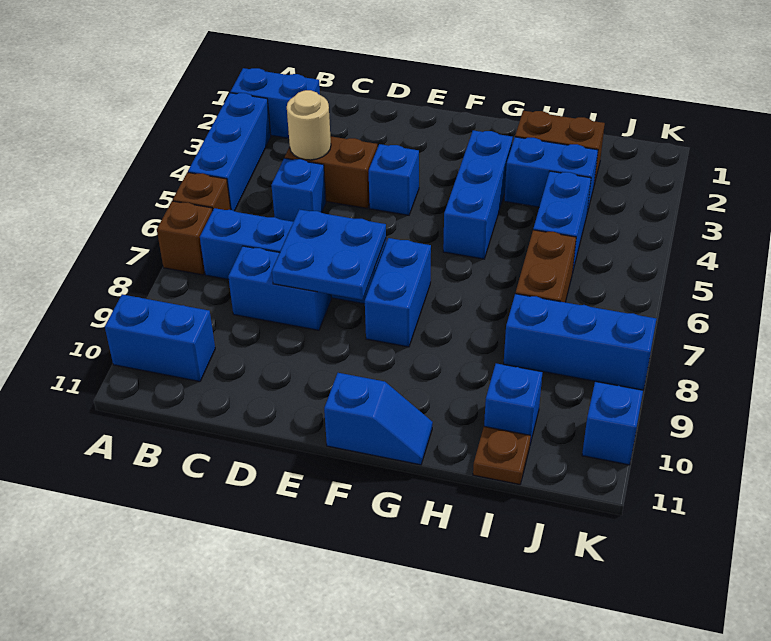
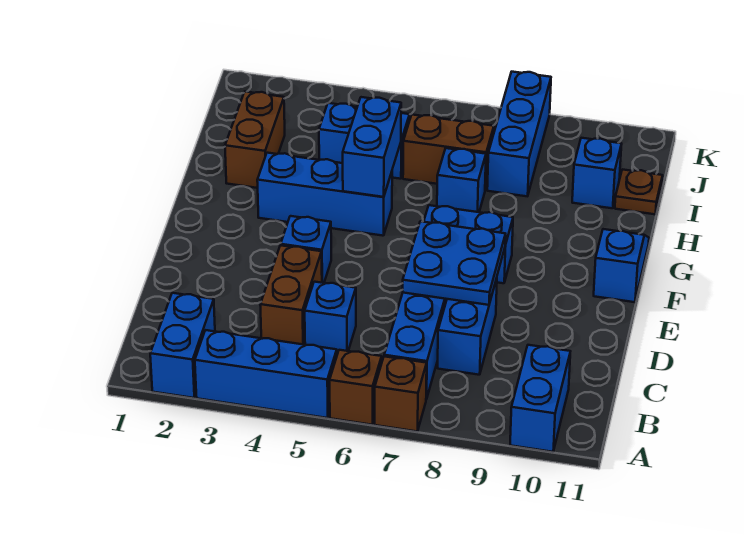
tan 1x1 round brick [287,90,331,160] -> none
blue 1x2 brick [504,137,598,213] -> blue 1x2 brick moved to [343,97,401,197]
blue 1x1 brick [582,382,643,465] -> blue 1x1 brick moved to [437,148,486,212]

